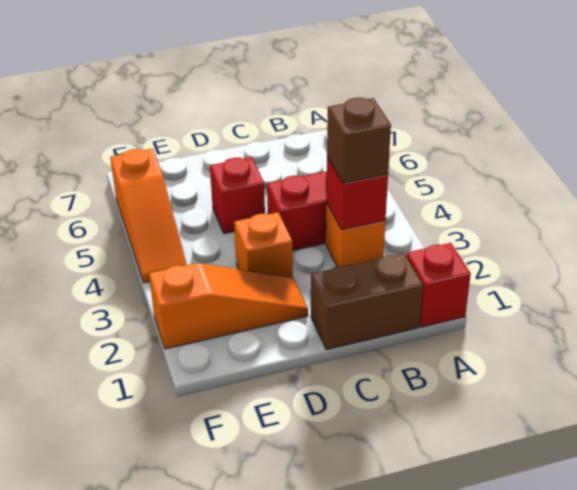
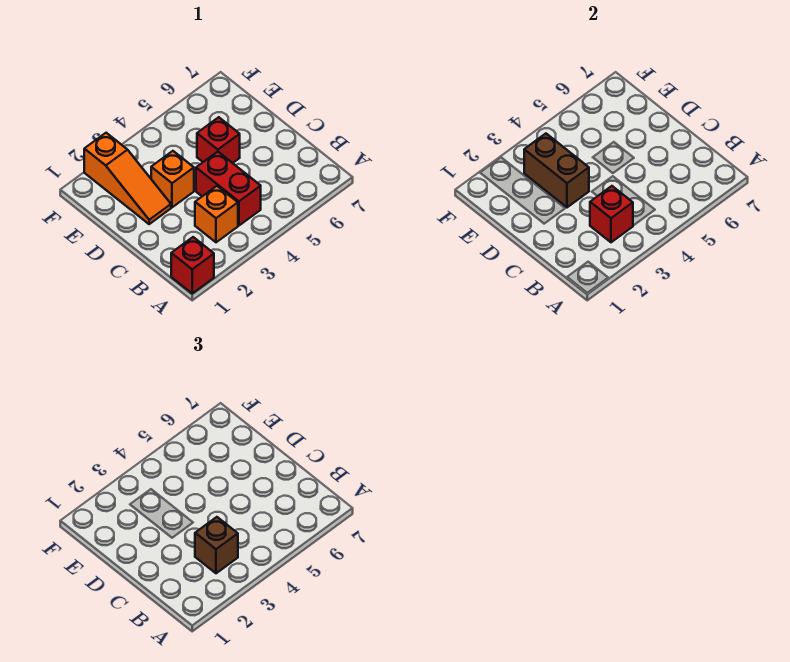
brown 1x2 brick [311,253,423,350] -> brown 1x2 brick moved to [524,134,589,207]
orange 1x3 slope [110,149,187,283] -> none

